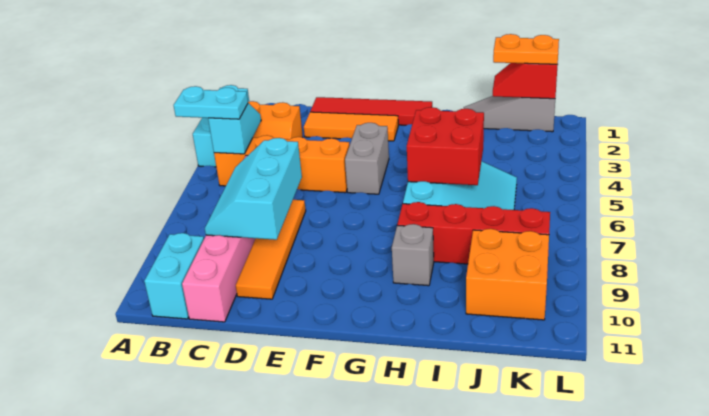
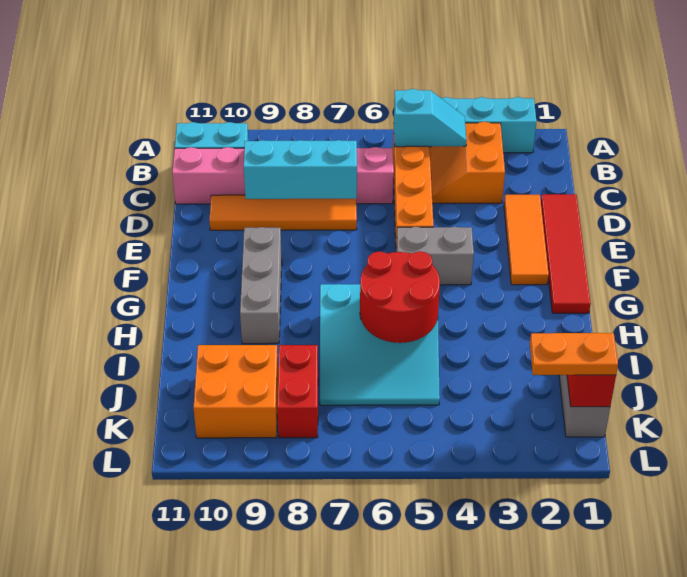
cyan 1x2 plate [174,86,248,119] -> none
red 2x2 brick [407,107,484,185] -> red 2x2 round brick [360,251,440,343]
red 1x4 brick [397,202,550,264] -> red 1x2 brick [277,345,318,438]
grey 1x1 brick [392,224,434,286] -> grey 1x3 brick [240,227,282,344]
orange 1x2 plate [493,34,559,64] -> orange 1x2 plate turned to [530,333,618,375]

